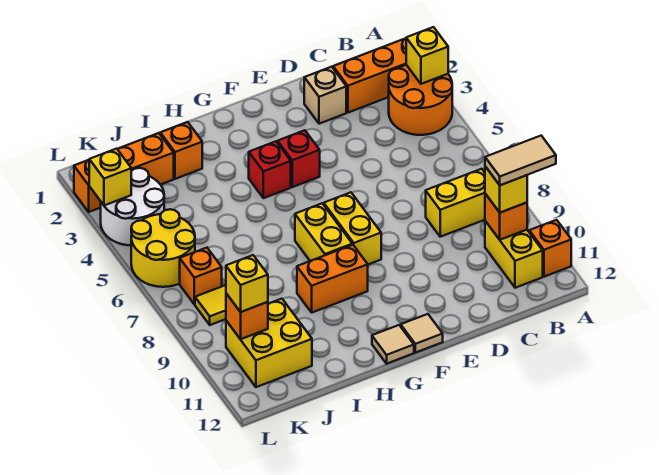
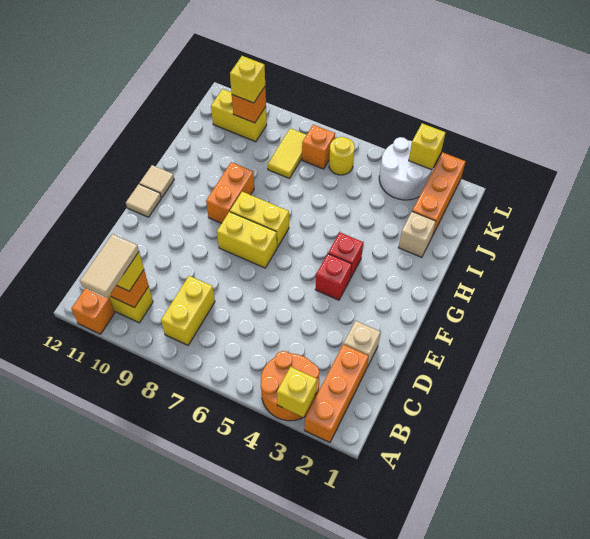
orange 1x1 brick [160,122,202,179] -> tan 1x1 brick [398,212,436,257]
yellow 2x2 brick [226,299,312,387] -> yellow 1x2 brick [211,89,267,142]
yellow 2x2 round brick [131,209,195,287] -> yellow 1x1 round brick [329,137,355,175]

